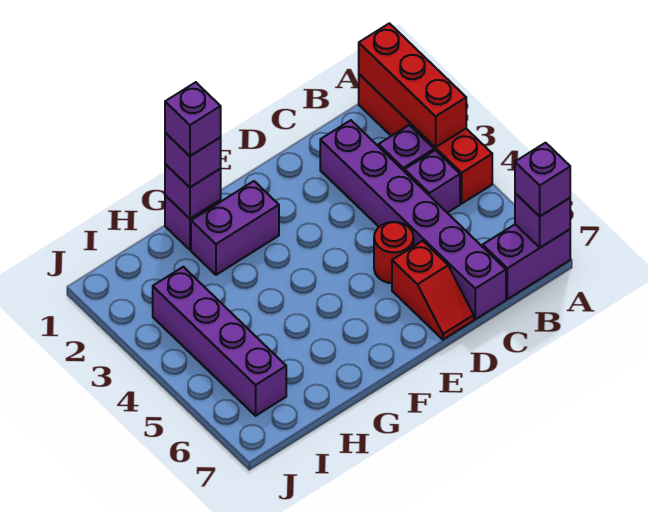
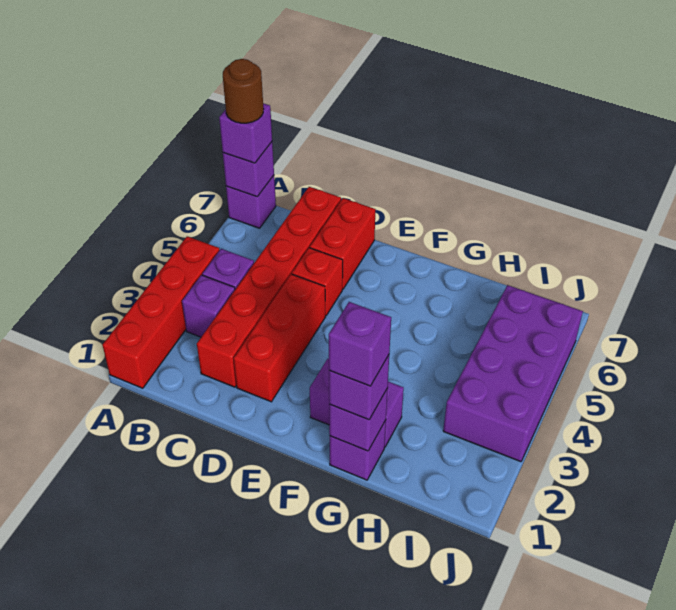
red 1x3 brick [359,23,466,147] -> red 1x3 brick moved to [234,274,326,402]
purple 1x2 brick [483,225,570,299] -> purple 1x1 brick [226,175,276,228]
none -> brown 1x1 round brick [223,59,263,123]
purple 1x6 brick [320,120,506,319] -> red 1x6 brick [197,187,341,387]
red 1x1 round brick [374,222,414,283] -> red 1x1 brick [292,248,343,316]
red 1x2 slope [392,241,474,340] -> red 1x2 brick [310,198,375,289]
purple 1x4 brick [153,267,286,416] -> purple 2x4 brick [443,285,583,462]

